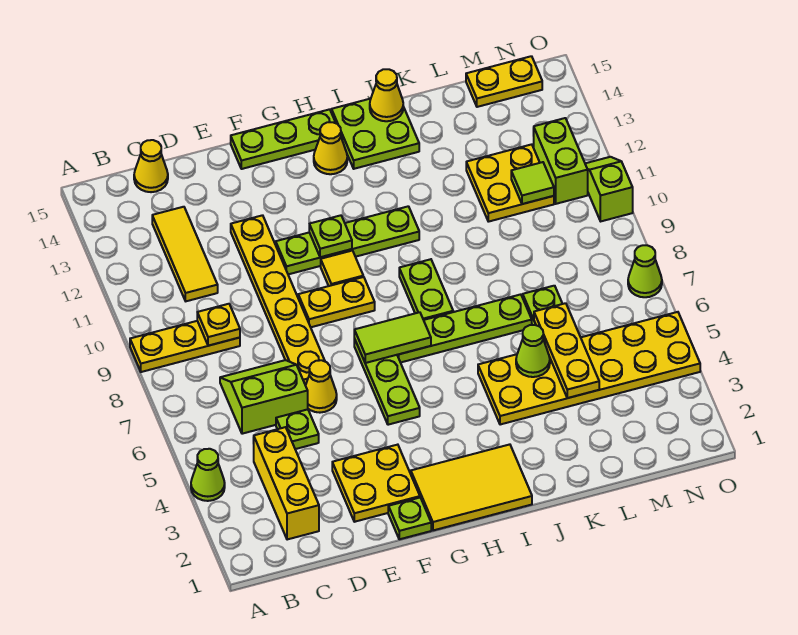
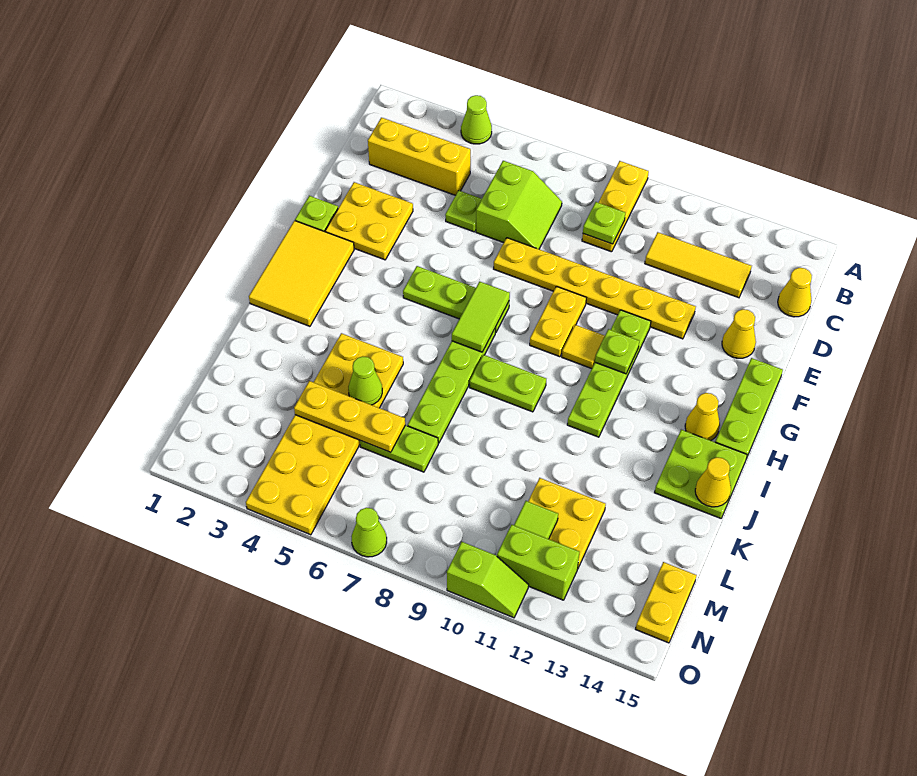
yellow 1x1 plate [197,304,240,346] -> lime 1x1 plate [583,202,625,244]
yellow 1x1 cone [306,360,337,413] -> yellow 1x1 cone moved to [722,309,756,358]

